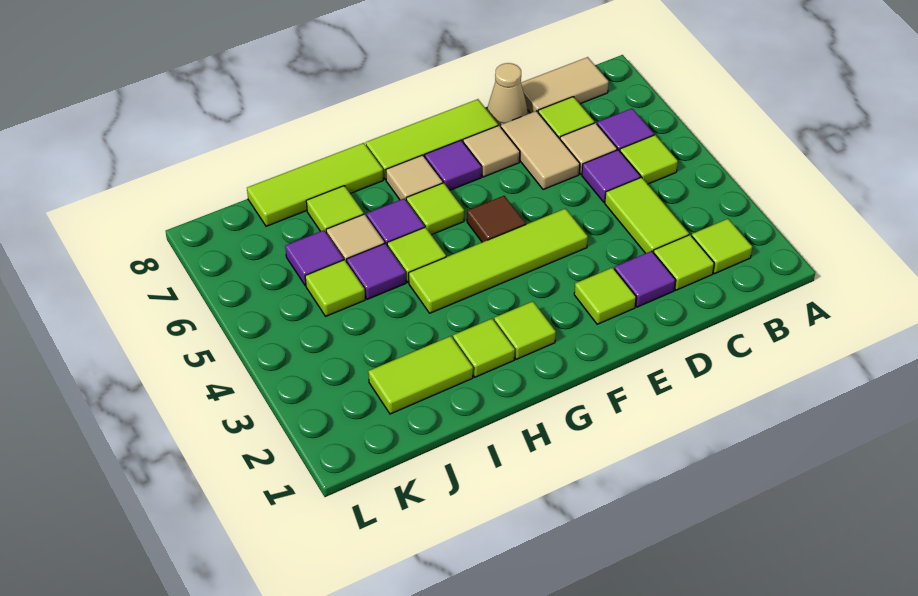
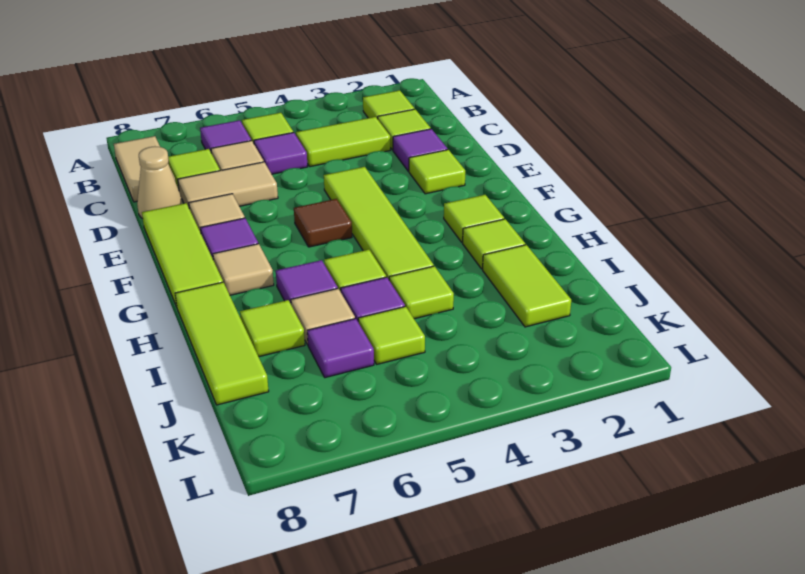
lime 1x1 tile [406,183,464,235] -> lime 1x1 tile moved to [389,266,454,319]

